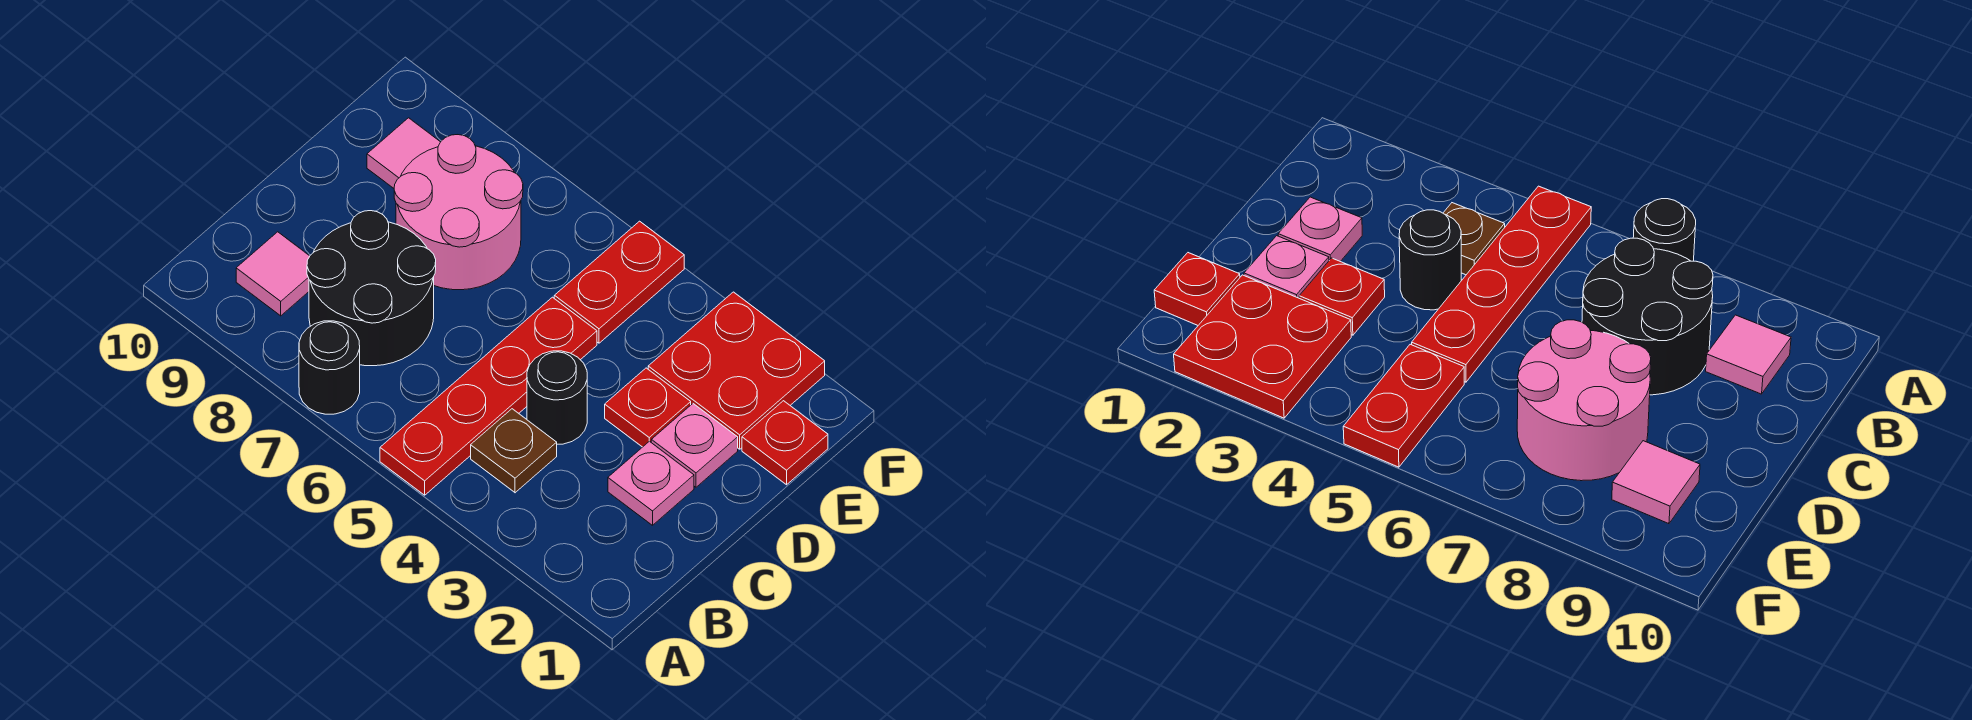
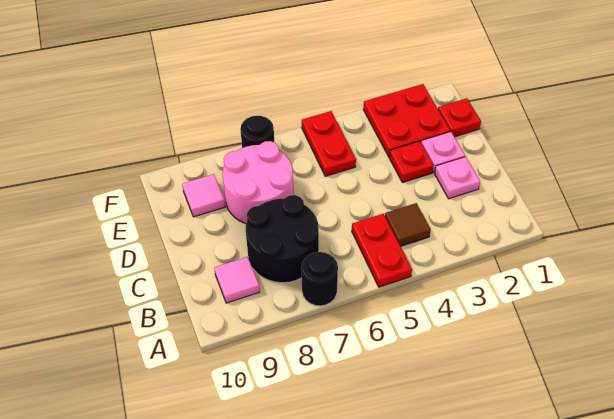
red 1x4 plate [380,297,597,495] -> red 1x2 plate [352,214,412,287]
brown 1x1 plate [471,409,557,493] -> brown 1x1 tile [385,203,431,246]
black 1x1 round brick [527,351,587,444] -> black 1x1 round brick moved to [240,116,274,148]

